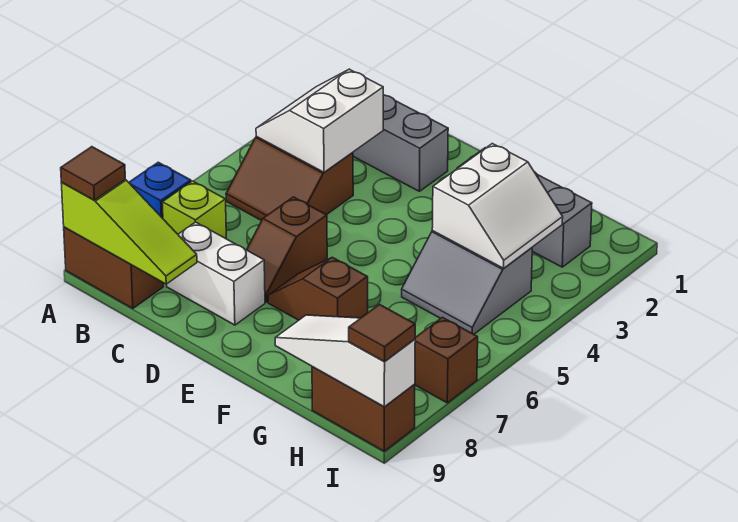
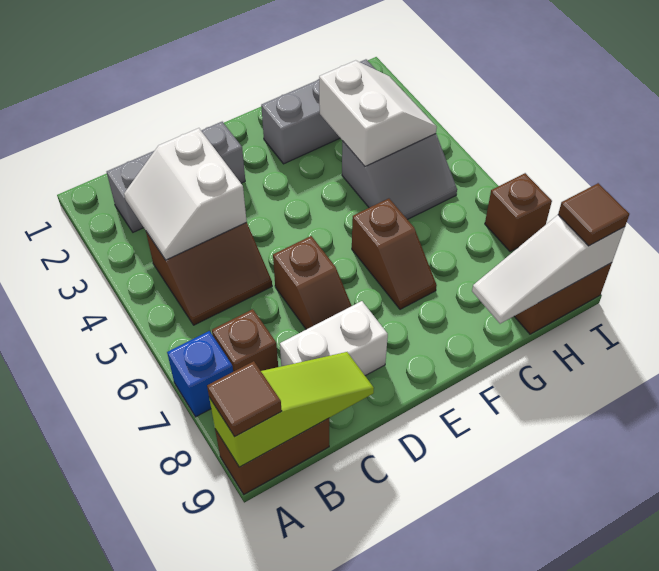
lime 1x1 brick [162,181,226,239] -> brown 1x1 brick [212,309,278,371]
brown 1x2 slope [268,257,368,320] -> brown 1x2 slope turned to [352,198,437,309]

